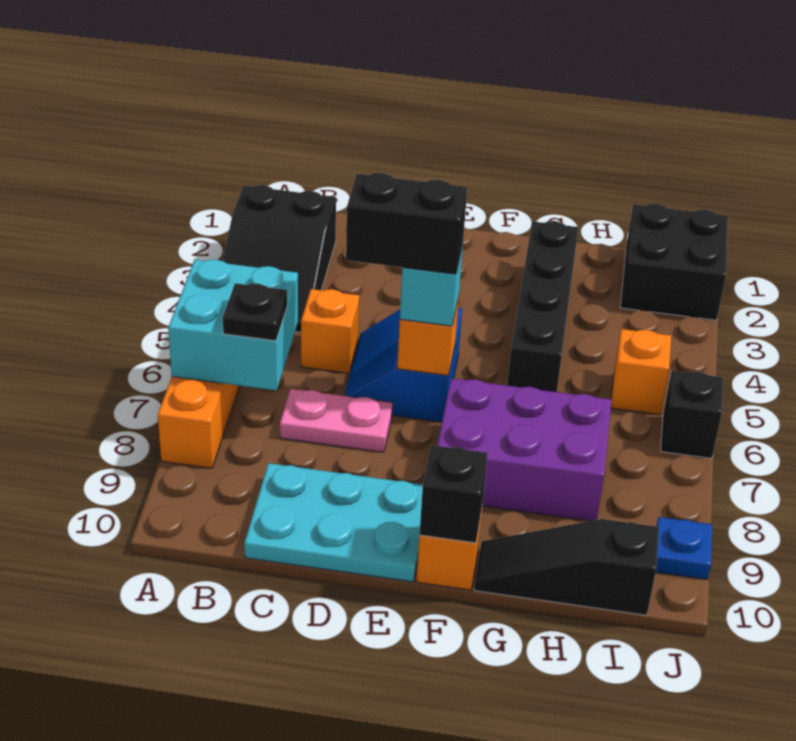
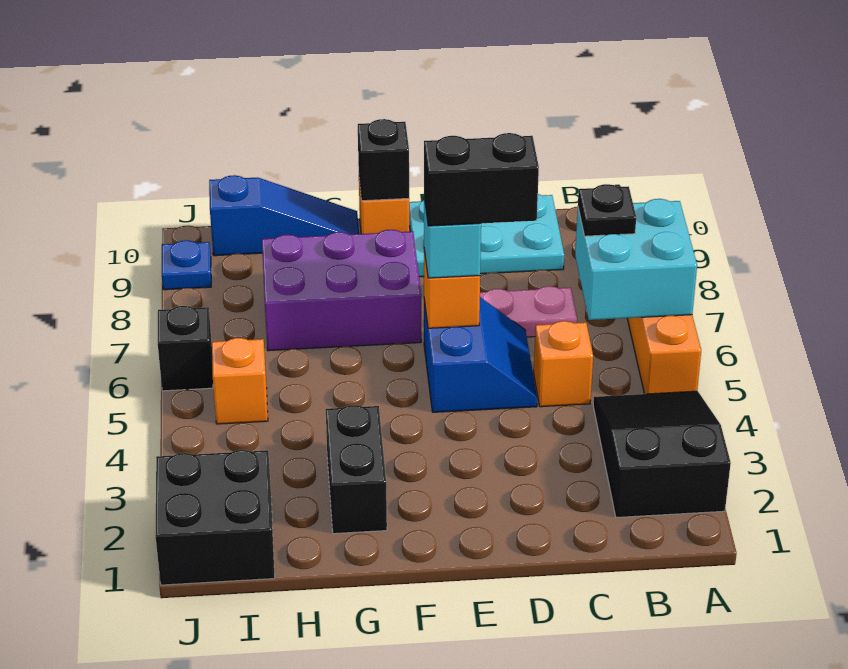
black 1x4 brick [507,221,579,392] -> black 1x2 brick [326,405,387,534]
black 1x3 slope [474,519,659,615] -> blue 1x3 slope [209,175,359,256]

